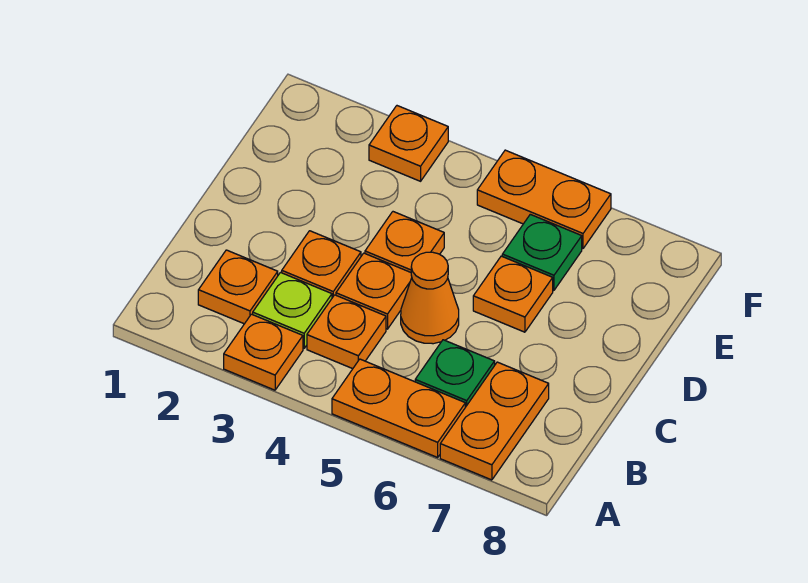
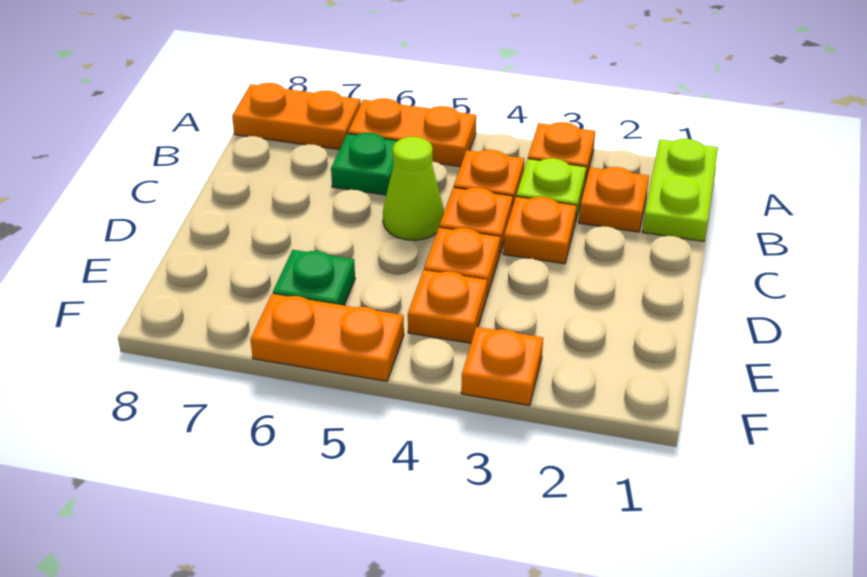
none -> lime 1x2 plate [643,139,718,241]
orange 1x2 plate [440,362,549,480] -> orange 1x2 plate turned to [232,83,361,149]
orange 1x1 cone [401,252,459,344] -> lime 1x1 cone [383,137,444,240]
orange 1x1 plate [473,256,553,332] -> orange 1x1 plate moved to [408,270,487,343]

